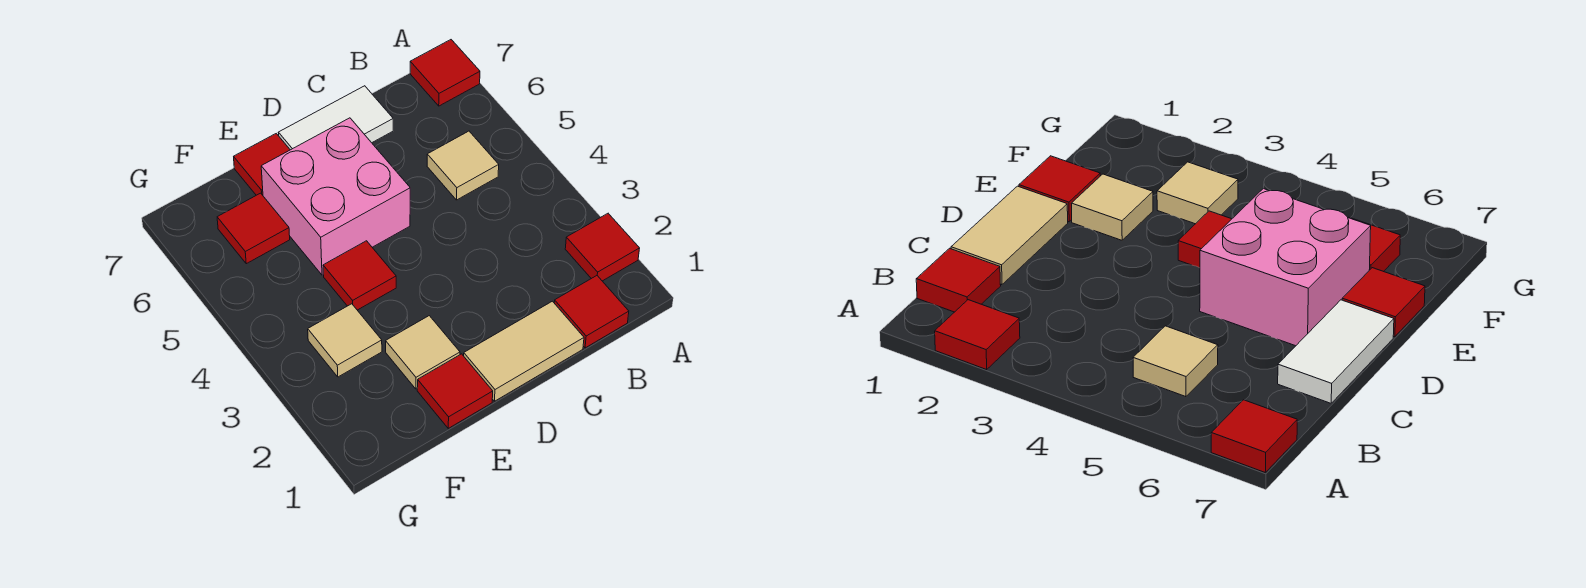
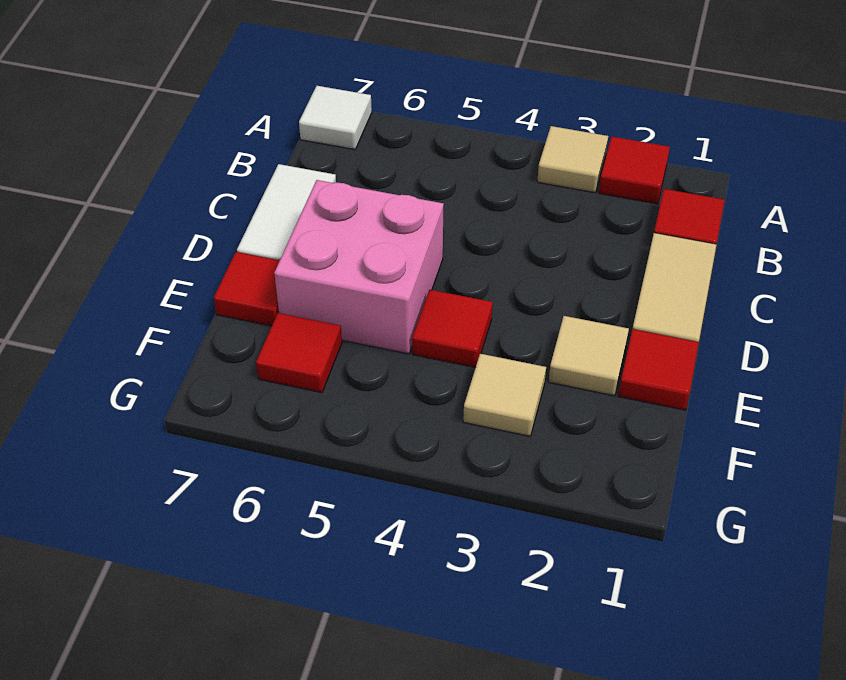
red 1x1 tile [410,40,480,106] -> white 1x1 tile [299,86,372,149]
tan 1x1 tile [427,131,499,200] -> tan 1x1 tile moved to [537,126,608,193]

